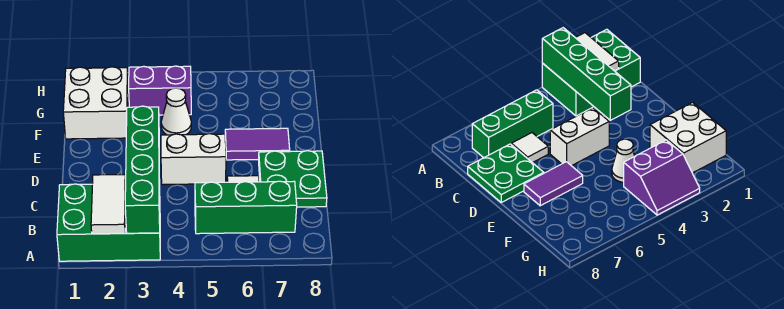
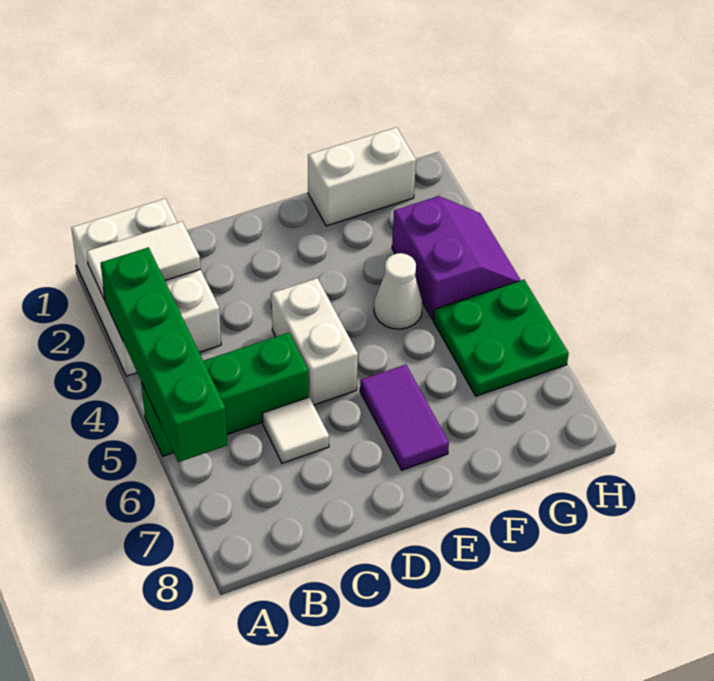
green 2x3 brick [57,184,160,261] -> white 2x3 brick [71,199,221,376]
green 1x4 brick [125,106,160,233] -> green 1x4 brick turned to [101,247,228,462]
green 1x3 brick [195,181,297,234] -> green 1x3 brick turned to [141,333,309,456]
green 2x2 plate [259,151,327,207] -> green 2x2 plate moved to [433,280,569,396]
white 2x2 brick [63,67,129,139] -> white 1x2 brick [308,127,416,226]

